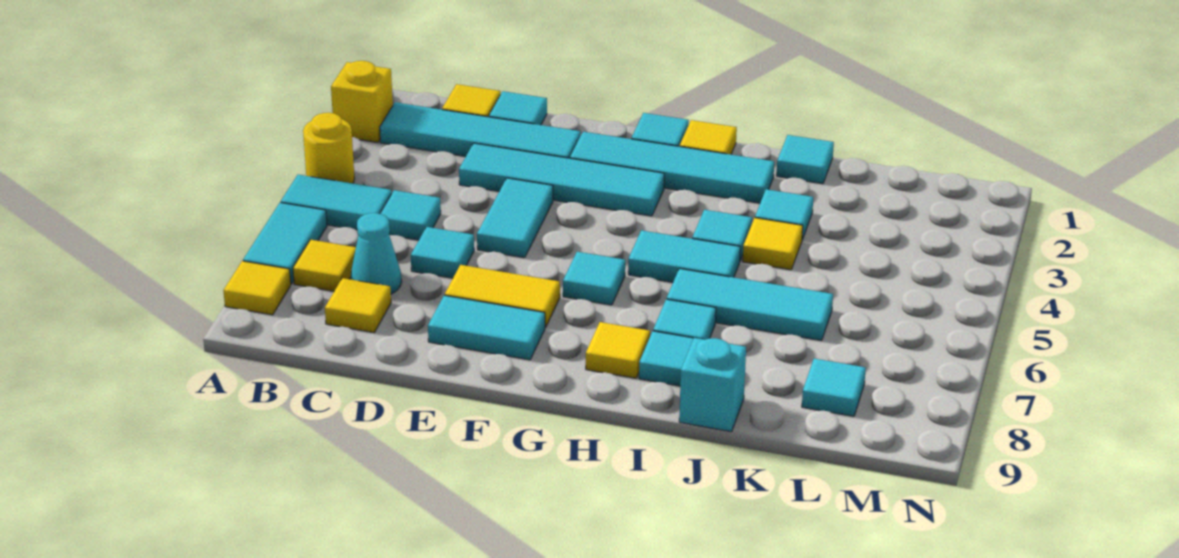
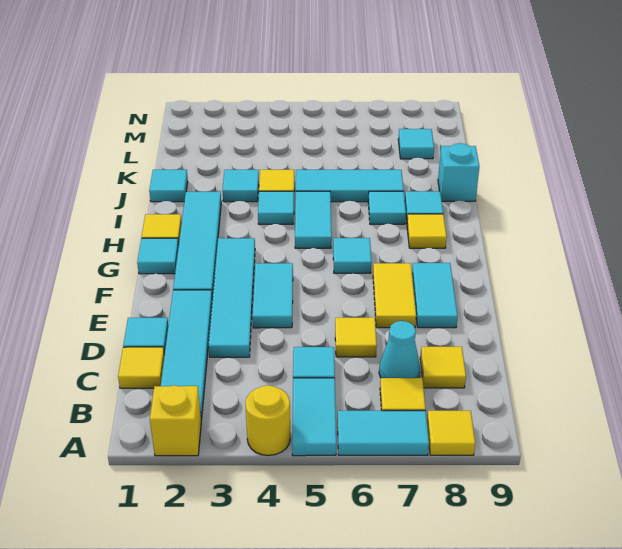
cyan 1x1 tile [411,227,474,278] -> yellow 1x1 tile [335,317,377,357]
cyan 1x2 tile [477,178,553,258] -> cyan 1x2 tile turned to [253,263,293,328]
cyan 1x3 tile [667,268,833,341] -> cyan 1x3 tile turned to [296,170,404,202]

